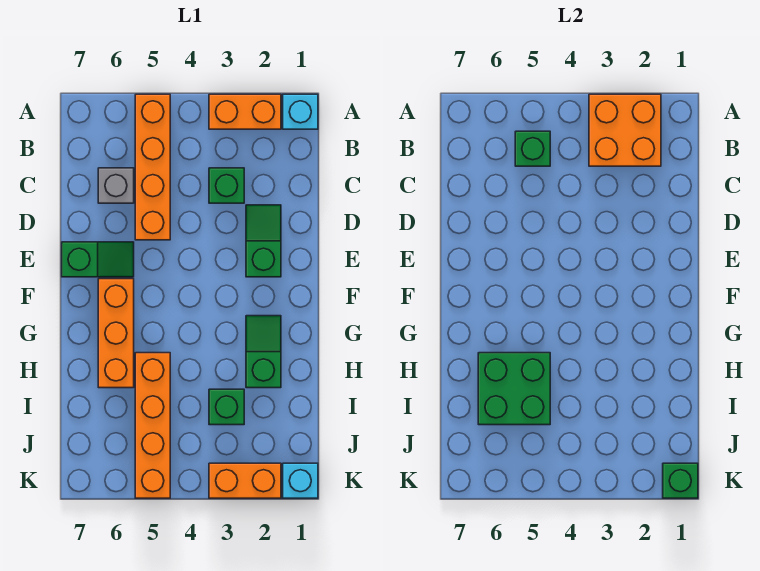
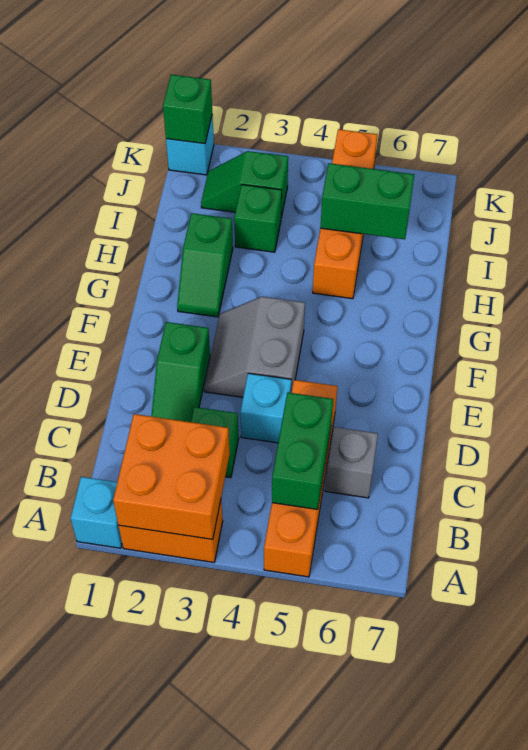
green 1x1 brick [515,131,550,166] -> green 1x2 brick [272,393,333,509]
none -> cyan 1x1 brick [240,373,291,443]
none -> grey 2x2 slope [204,297,305,397]
green 1x2 slope [62,242,134,277] -> green 1x2 slope moved to [201,151,288,218]
orange 1x3 brick [98,279,134,388] -> none
green 2x2 brick [478,353,550,425] -> green 1x2 brick [320,163,414,239]
orange 1x2 brick [209,463,281,498] -> none

